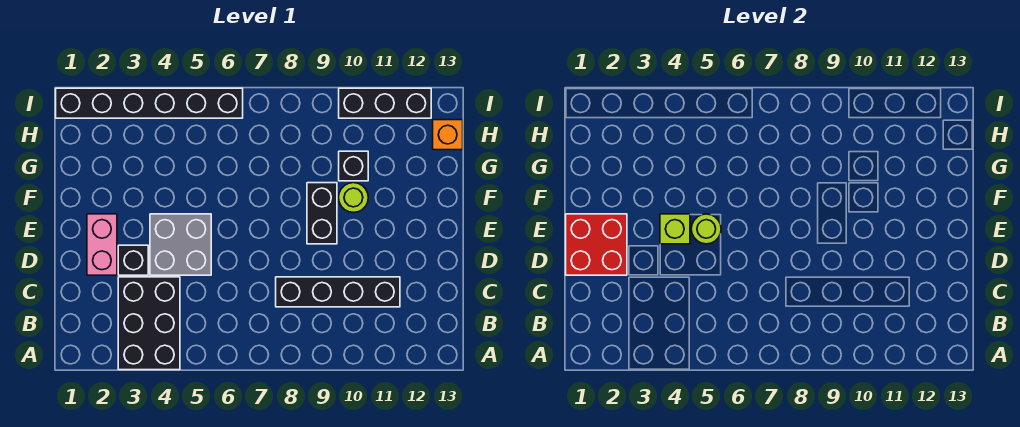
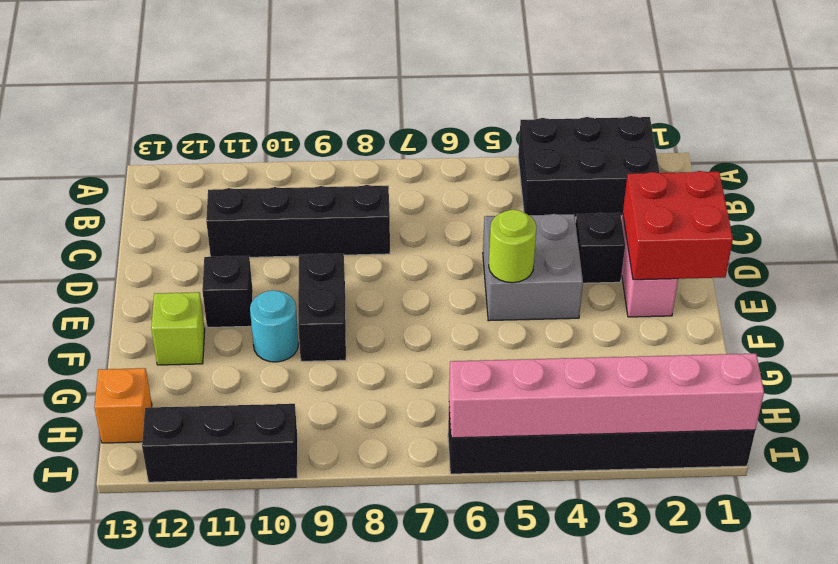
black 2x3 brick [118,277,180,370] -> black 2x3 brick turned to [518,116,660,217]
lime 1x1 brick [660,214,690,244] -> lime 1x1 brick moved to [151,292,205,365]
lime 1x1 round brick [339,183,368,212] -> cyan 1x1 round brick [250,290,299,362]
black 1x1 brick [339,151,368,181] -> black 1x1 brick moved to [202,256,253,328]
none -> pink 1x6 brick [449,354,764,438]

